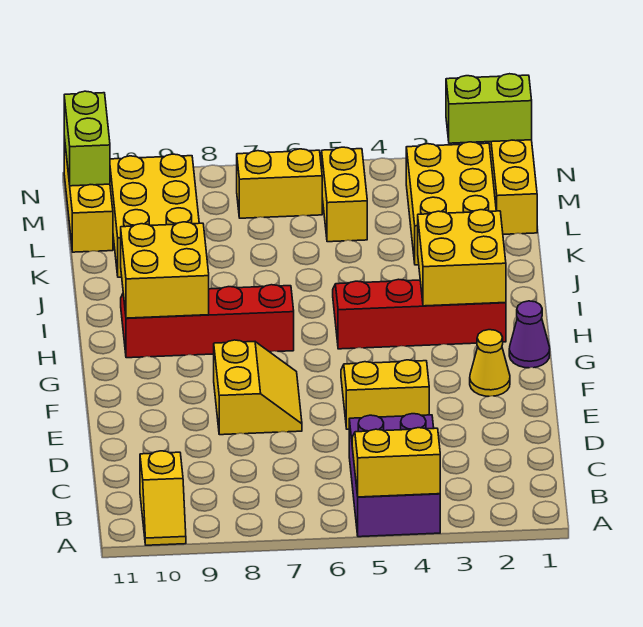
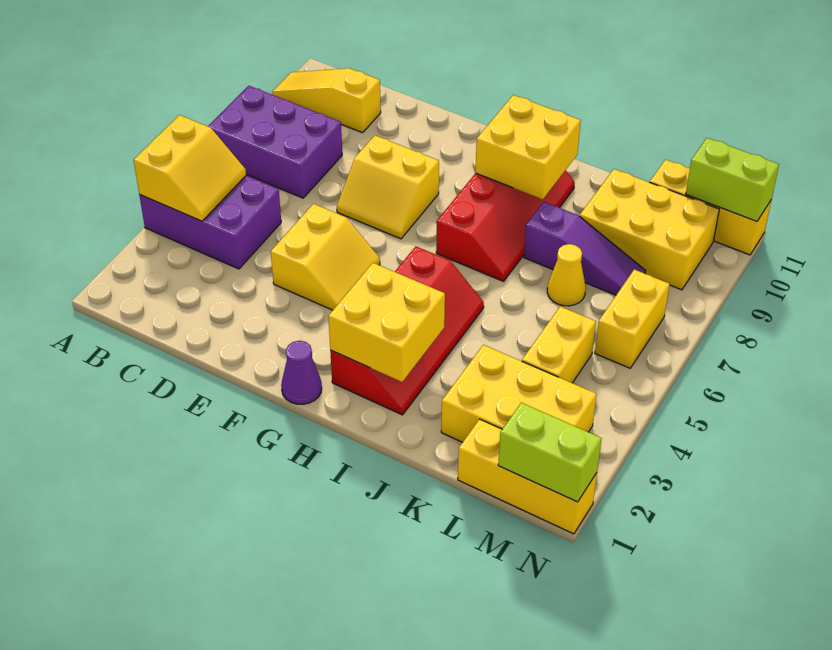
none -> purple 2x3 brick [208,86,342,198]
yellow 1x2 slope [140,451,186,545] -> yellow 1x3 slope [272,68,381,133]
yellow 1x1 cone [470,330,510,396] -> yellow 1x1 cone moved to [547,244,586,306]
none -> purple 1x3 slope [524,202,646,295]
yellow 1x2 brick [322,147,367,242] -> yellow 1x2 brick turned to [522,306,596,383]
lime 1x2 brick [446,74,532,143] -> lime 1x2 brick turned to [498,403,602,502]

